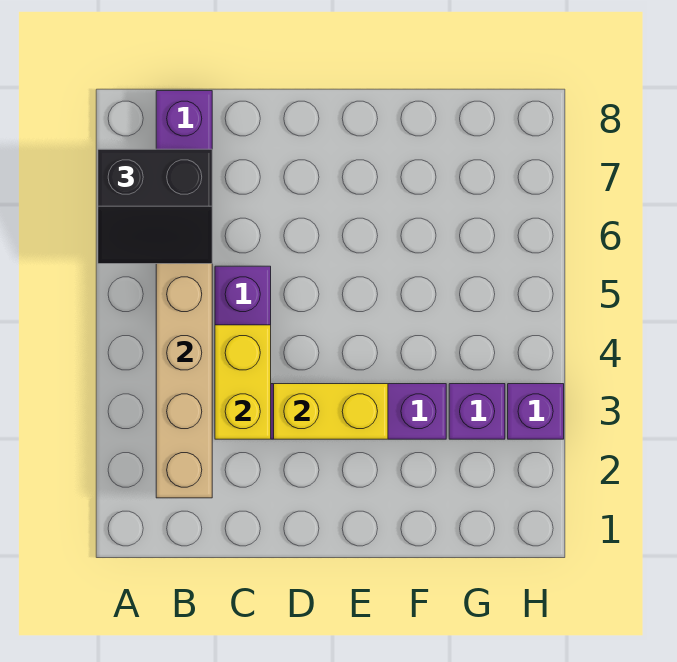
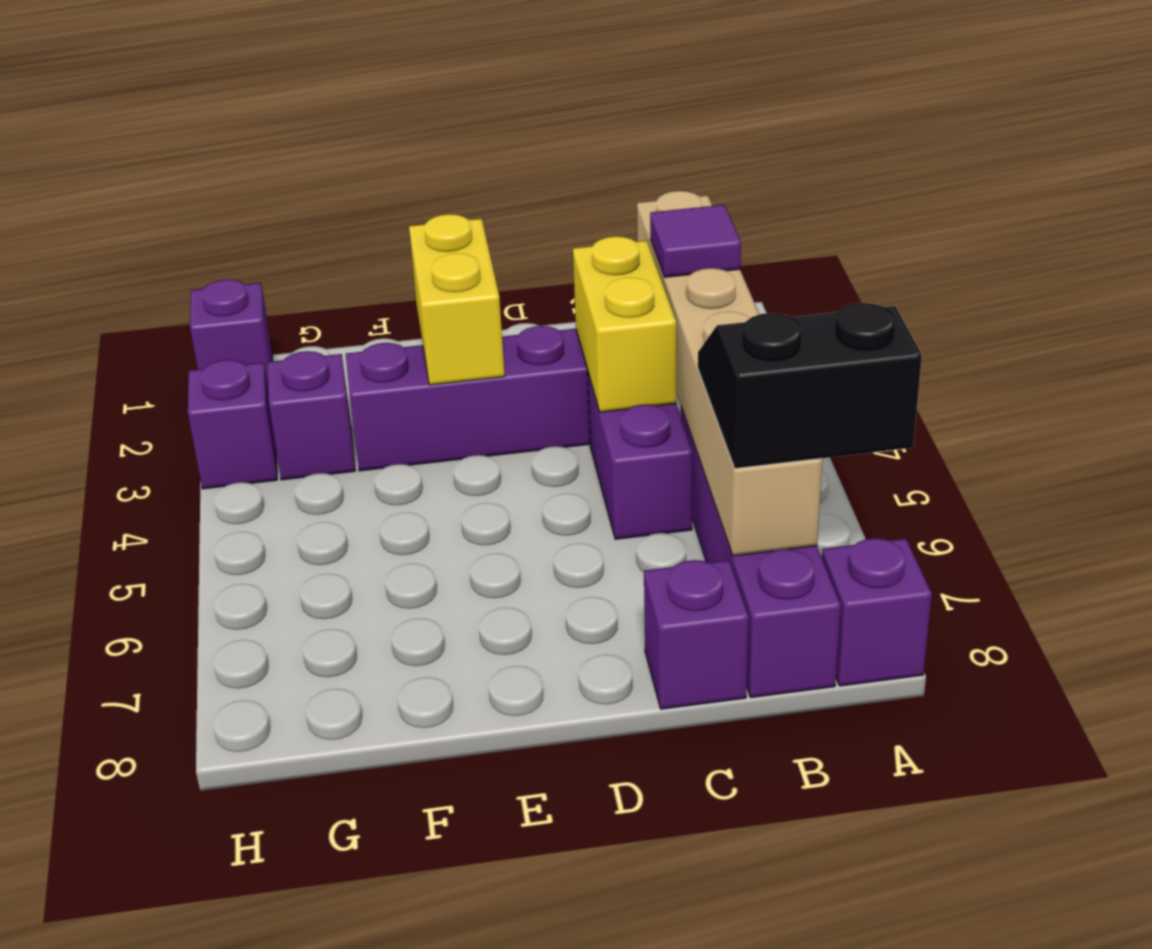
none -> purple 1x1 brick [822,538,932,686]
none -> purple 1x1 tile [650,205,741,277]
none -> purple 1x1 brick [644,560,749,709]
yellow 1x2 brick [274,384,388,439] -> yellow 1x2 brick turned to [409,214,505,385]
none -> purple 1x1 brick [190,280,273,386]

